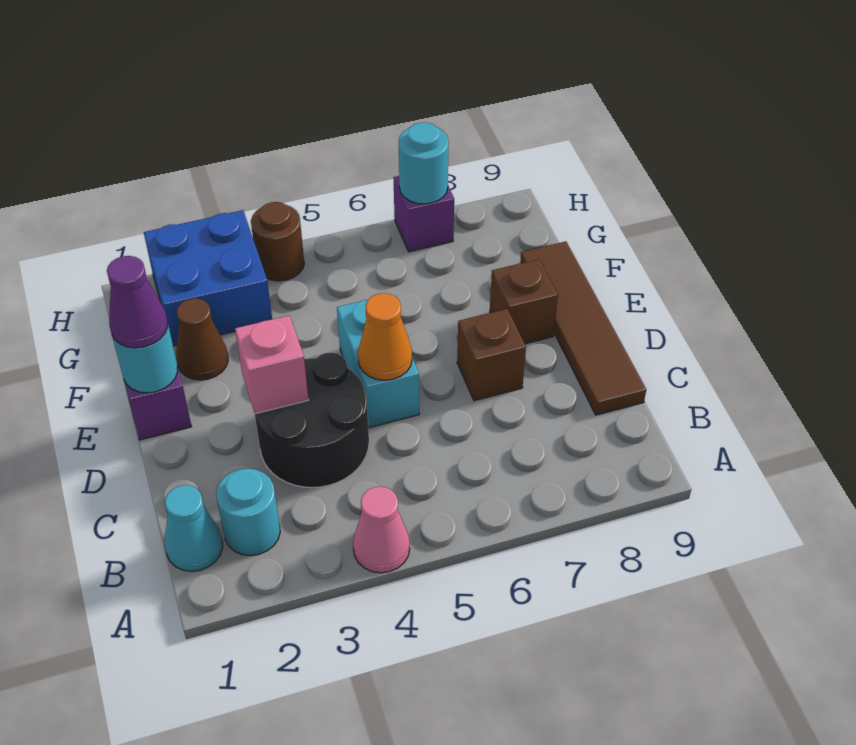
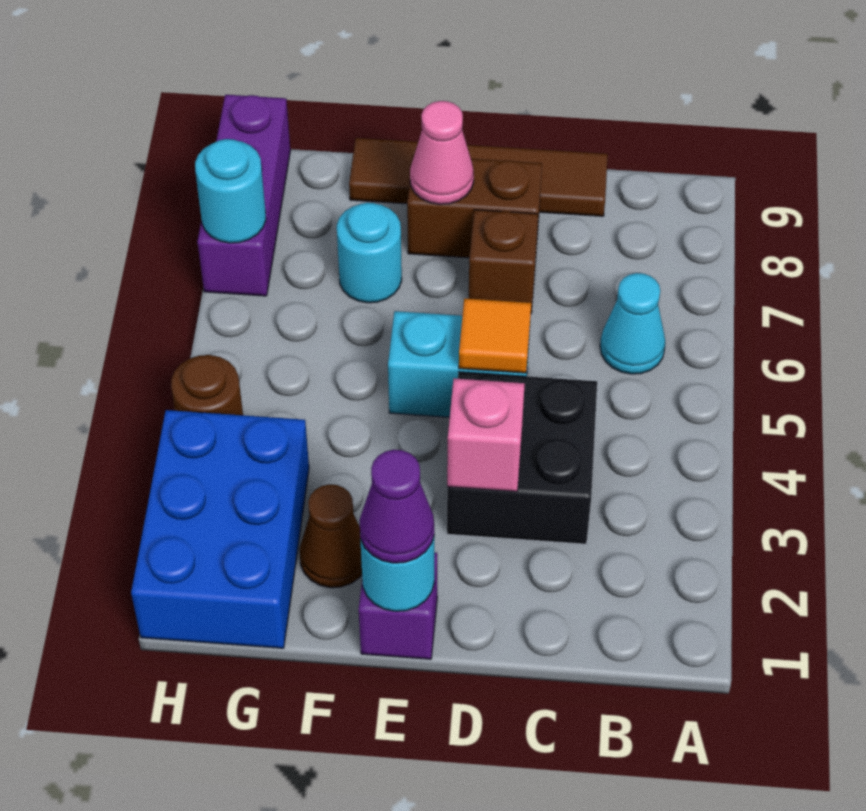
pink 1x1 cone [353,487,410,573] -> pink 1x1 cone moved to [410,101,474,204]
cyan 1x1 cone [165,485,223,571] -> cyan 1x1 cone moved to [600,273,666,374]
cyan 1x1 round brick [216,468,280,556] -> cyan 1x1 round brick moved to [337,203,402,303]
black 2x2 round brick [255,353,369,488] -> black 2x2 brick [447,372,597,544]
orange 1x1 cone [358,293,412,380] -> orange 1x1 tile [459,299,531,373]
brown 1x1 brick [490,259,558,344] -> brown 1x2 brick [407,155,542,258]
blue 2x2 brick [144,210,272,346] -> blue 2x3 brick [131,410,309,648]
purple 1x1 brick [393,176,454,252] -> purple 1x3 brick [197,95,290,296]

